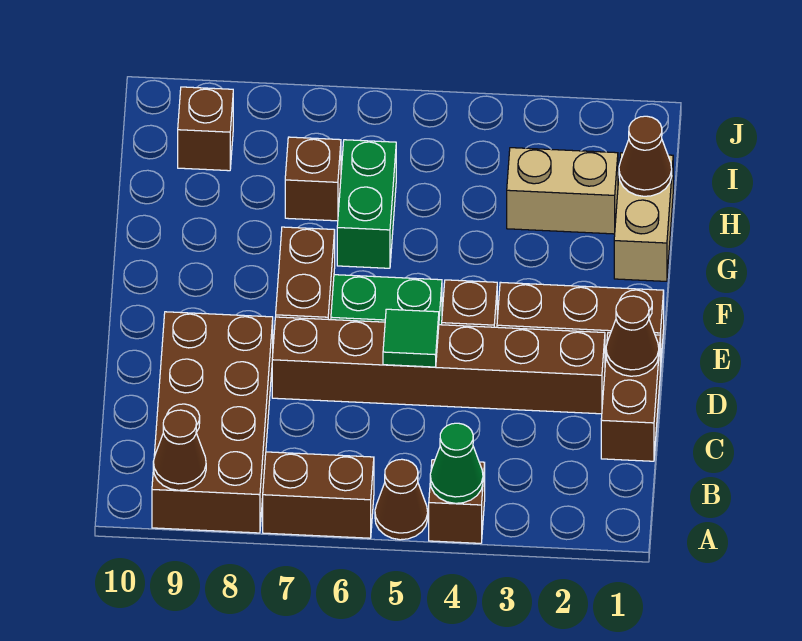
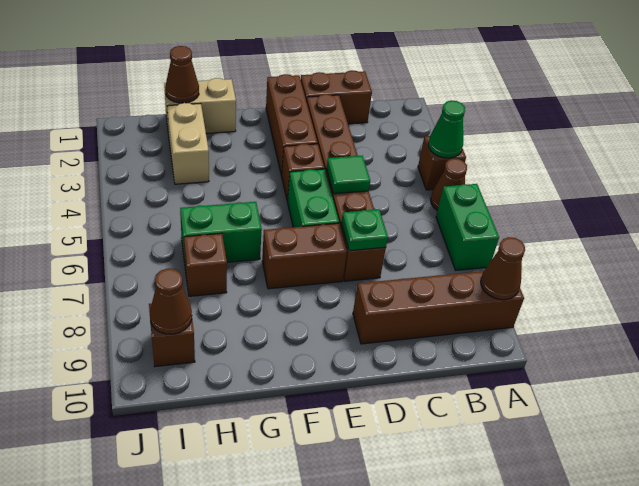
brown 1x2 brick [263,452,374,538] -> green 1x2 brick [436,184,499,270]
brown 2x4 brick [152,312,273,533] -> brown 1x4 brick [353,271,524,344]
brown 1x1 cone [606,296,659,376] -> brown 1x1 cone moved to [150,269,192,334]
none -> green 1x1 plate [341,209,388,251]

